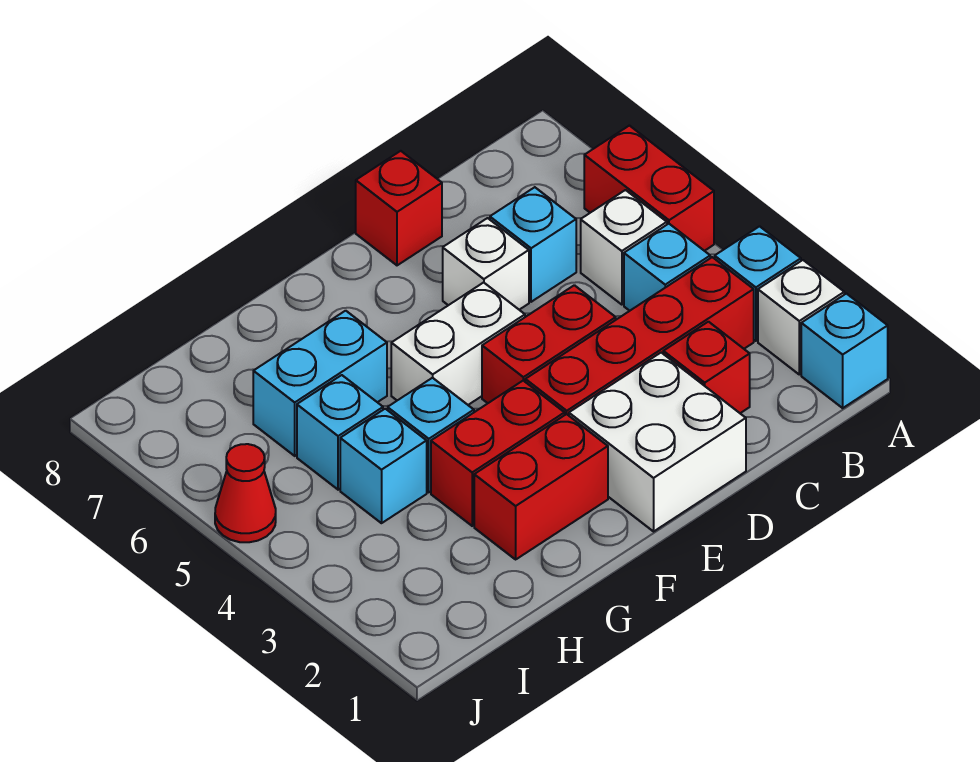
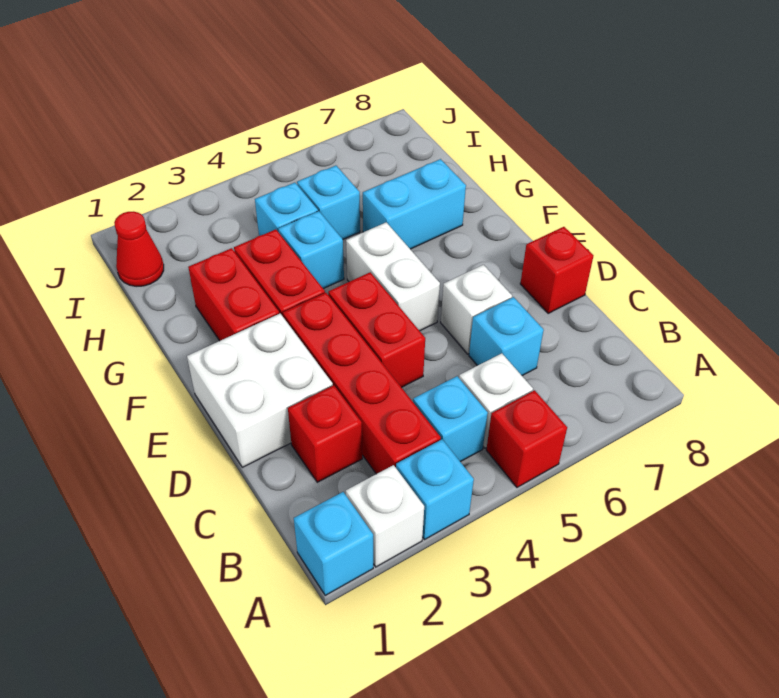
red 1x2 brick [584,126,714,251] -> red 1x1 brick [486,390,567,487]
cyan 1x2 brick [253,311,387,456] -> cyan 1x2 brick turned to [363,159,466,249]
red 1x1 cone [215,444,276,542] -> red 1x1 cone moved to [114,212,164,286]

